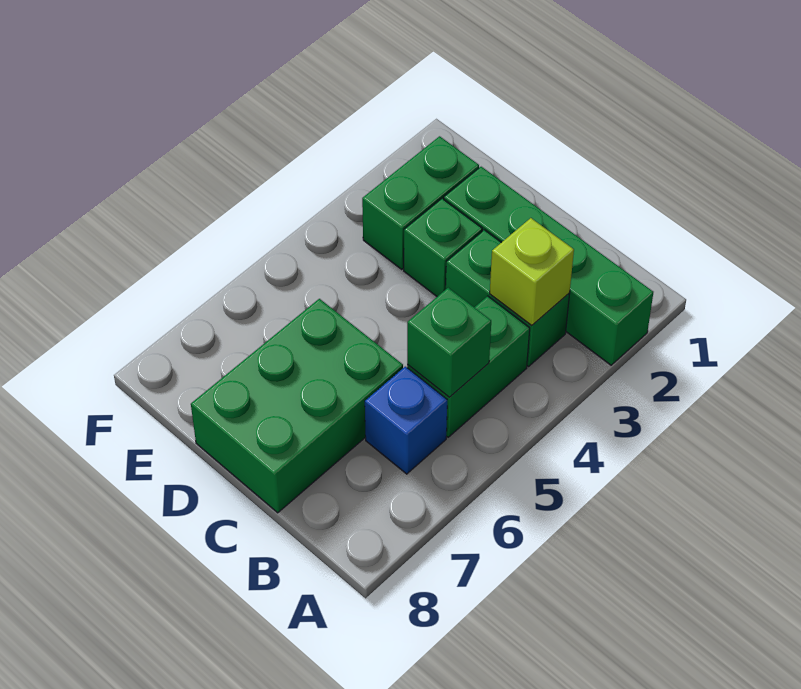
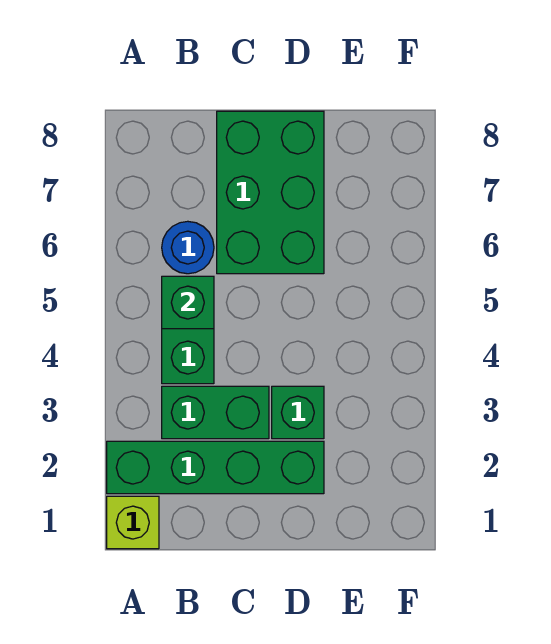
lime 1x1 brick [490,218,574,326] -> lime 1x1 brick moved to [107,496,159,549]
blue 1x1 brick [365,367,447,474] -> blue 1x1 round brick [162,221,214,274]
green 1x2 brick [362,136,479,269] -> none

